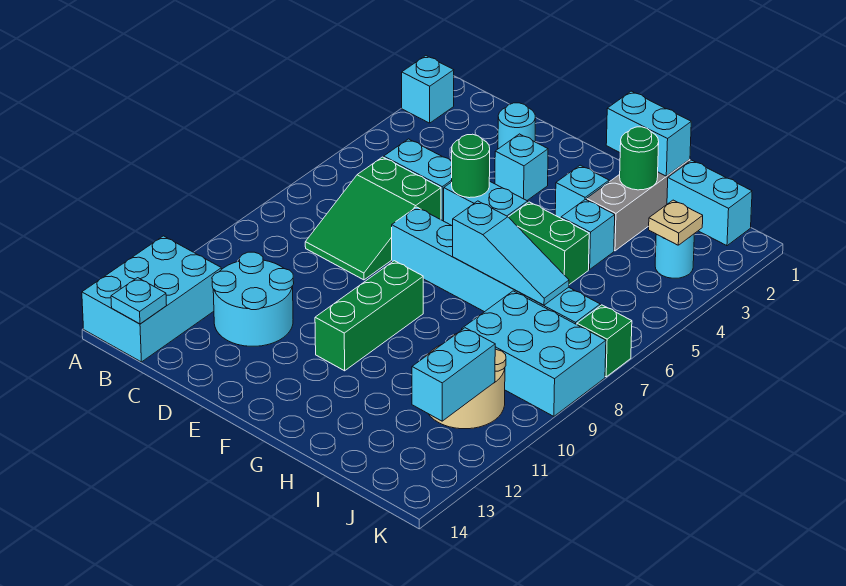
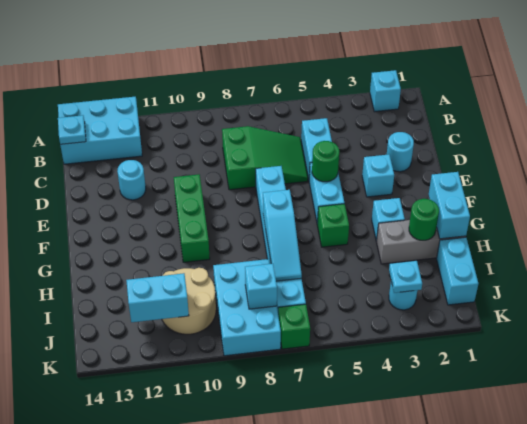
green 2x3 slope [305,157,441,280] -> green 2x3 slope turned to [222,126,308,190]
cyan 2x2 round brick [212,252,294,346] -> cyan 1x1 round brick [117,160,146,200]
green 1x3 brick [315,261,423,371] -> green 1x3 brick turned to [174,174,210,262]
green 1x2 brick [509,202,589,285] -> green 1x1 brick [317,204,349,247]
cyan 1x1 brick [561,199,615,269] -> cyan 1x1 brick moved to [245,264,277,309]
tan 1x1 plate [649,200,703,245] -> cyan 1x1 plate [389,261,422,293]

